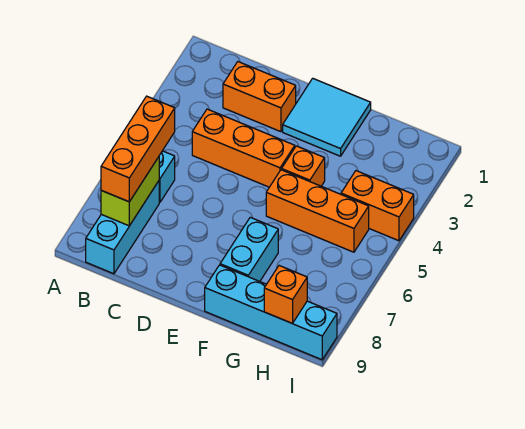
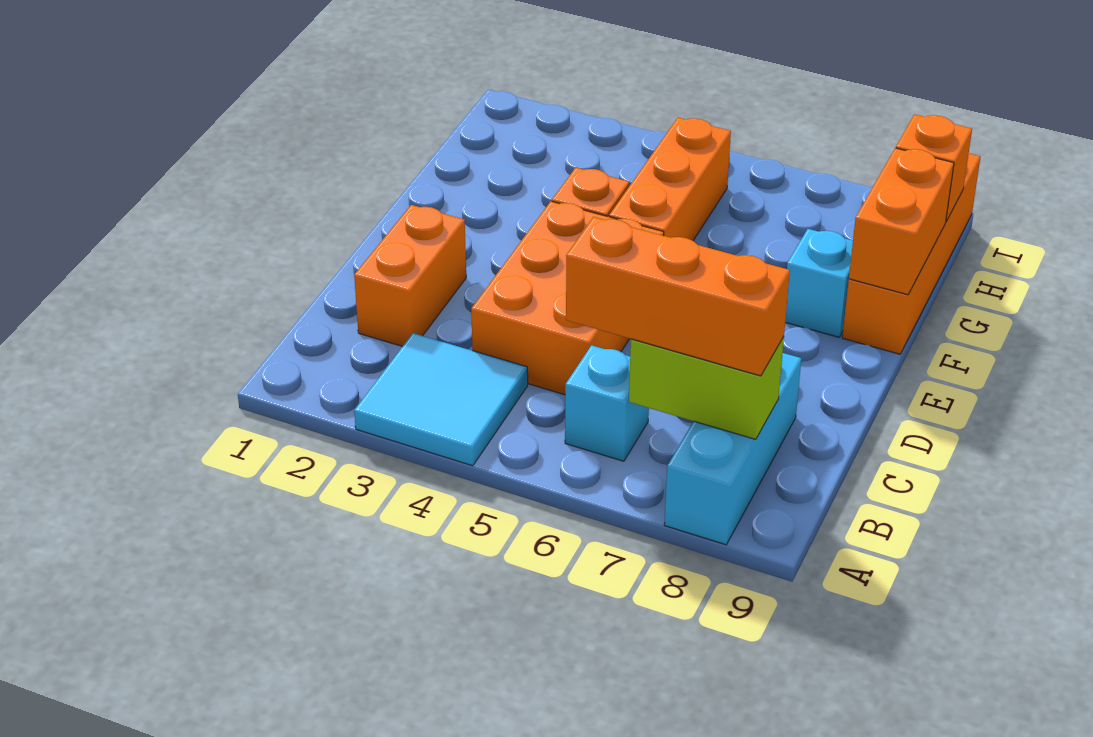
cyan 1x3 brick [86,181,159,274] -> cyan 1x3 brick turned to [664,353,801,545]
orange 1x3 brick [192,109,295,187] -> orange 2x3 brick [471,201,664,395]
cyan 2x2 tile [283,78,371,156] -> cyan 2x2 tile moved to [354,333,528,466]
cyan 1x2 brick [220,217,278,281] -> cyan 1x1 brick [785,229,853,337]
cyan 1x4 brick [205,265,337,360] -> orange 1x4 brick [842,154,980,354]
orange 1x2 brick [341,171,414,241] -> orange 1x2 brick moved to [849,148,954,295]

